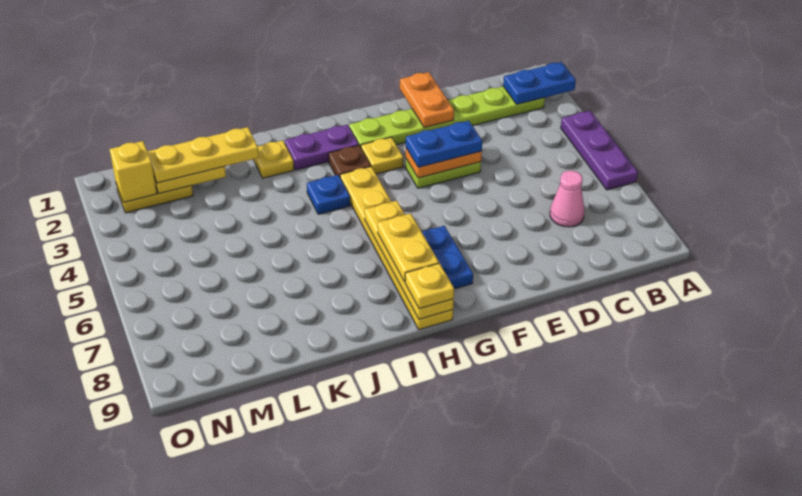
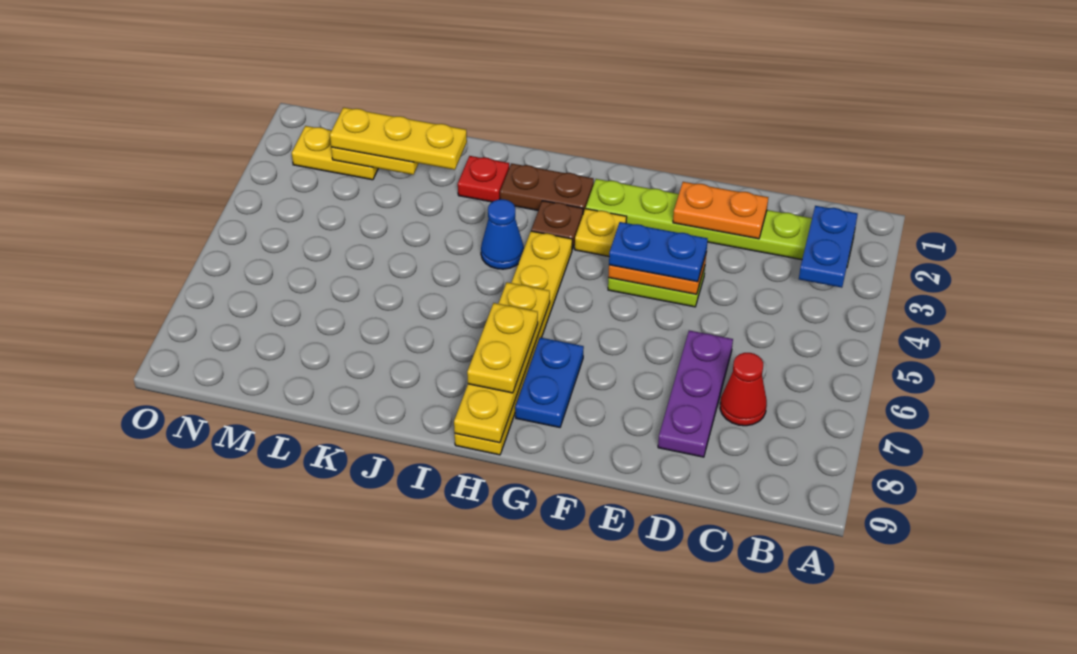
blue 1x2 plate [503,62,576,104] -> blue 1x2 plate turned to [799,206,858,288]
purple 1x3 plate [561,111,638,190] -> purple 1x3 plate moved to [658,331,733,457]
pink 1x1 cone [550,171,584,227] -> red 1x1 cone [720,353,767,426]
orange 1x2 plate [400,72,454,128] -> orange 1x2 plate turned to [673,182,768,239]
purple 1x2 plate [285,125,359,170] -> brown 1x2 plate [500,163,594,214]
yellow 1x1 plate [405,263,454,309] -> none
blue 1x1 plate [307,175,350,214] -> blue 1x1 cone [481,199,524,269]
yellow 1x1 plate [253,140,294,178] -> red 1x1 plate [458,156,509,202]
yellow 1x1 brick [110,141,157,202] -> none

